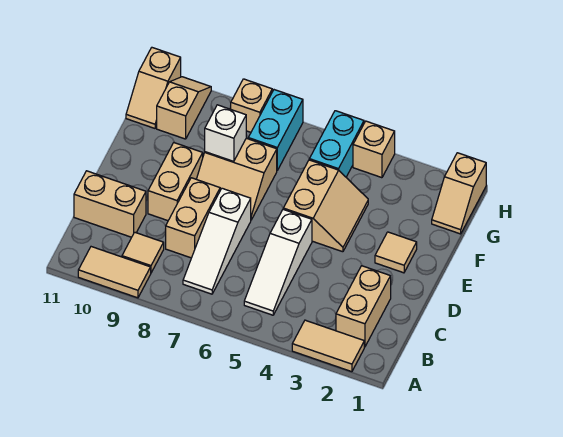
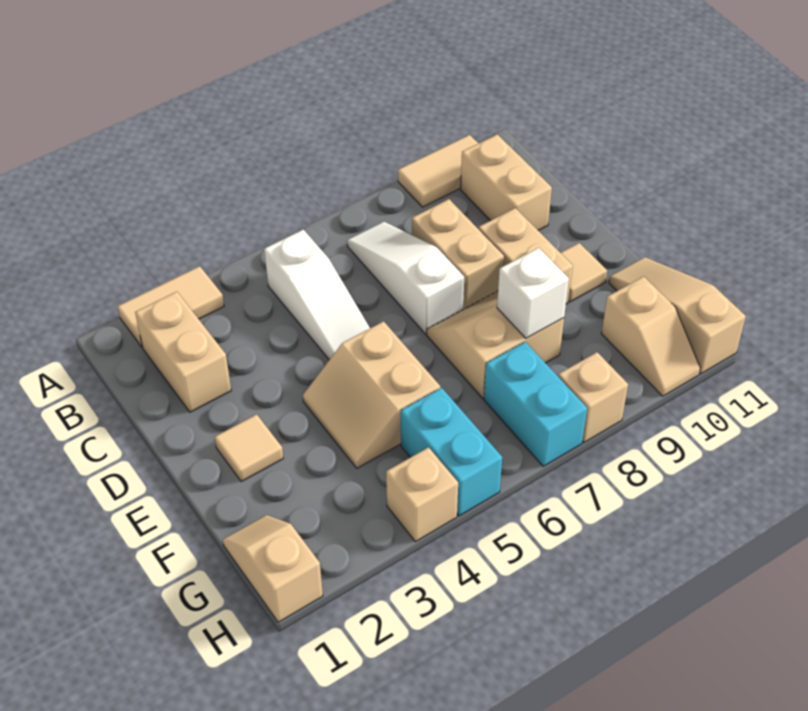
white 1x3 slope [244,210,312,315] -> white 1x3 slope turned to [264,229,370,360]
tan 1x1 tile [122,232,164,273] -> tan 1x1 tile moved to [561,243,607,302]
tan 1x2 brick [74,171,146,237] -> tan 1x2 brick turned to [461,134,552,230]
tan 1x2 slope [126,48,181,128] -> tan 1x3 slope [609,257,746,374]

